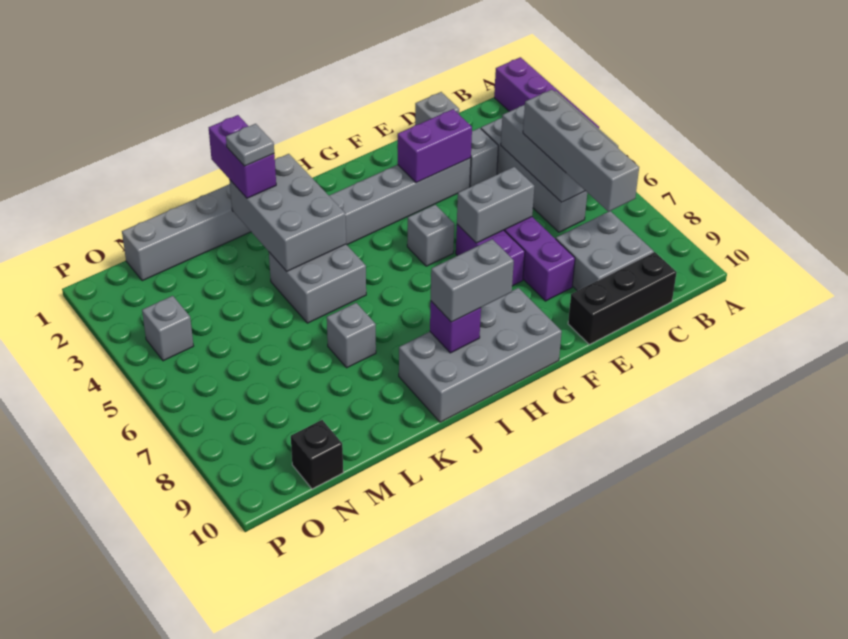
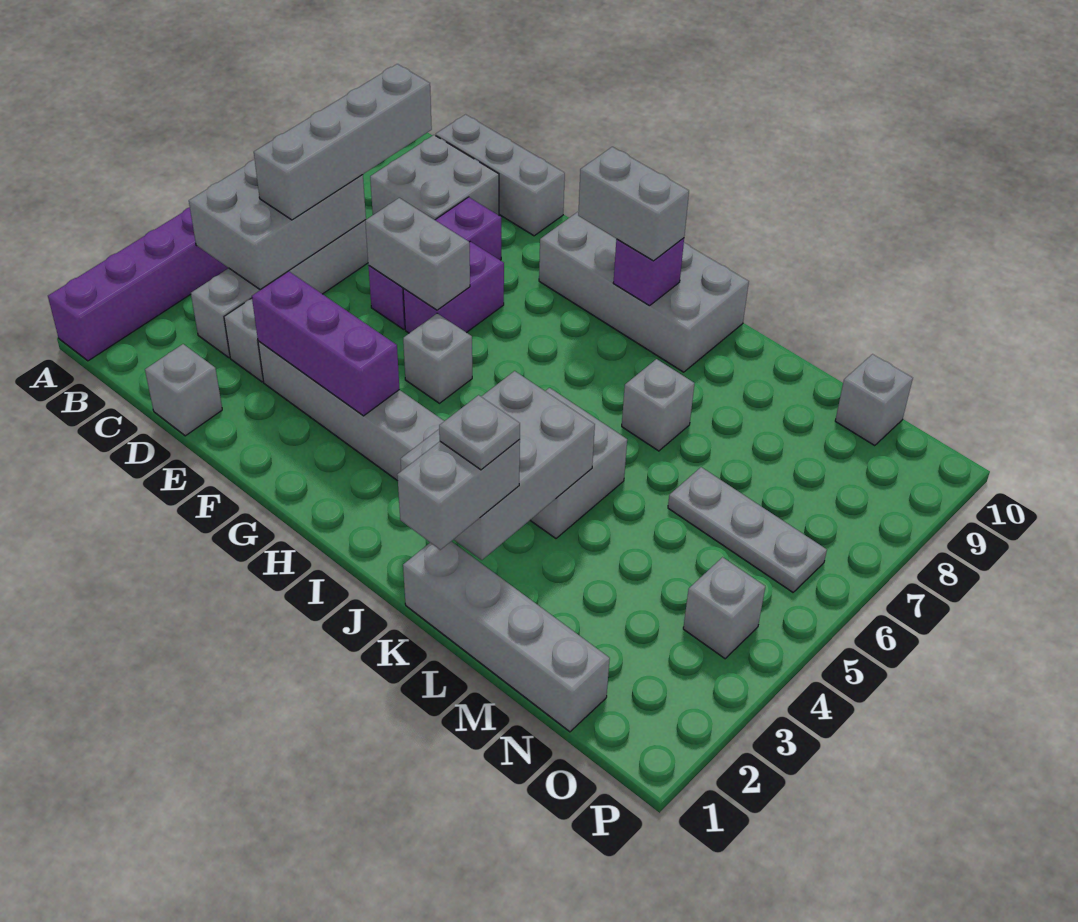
black 1x3 brick [568,252,677,344] -> grey 1x3 brick [436,114,565,236]
purple 1x2 brick [398,109,472,183] -> purple 1x3 brick [252,271,400,416]
purple 1x2 brick [209,115,276,198] -> grey 1x2 brick [397,439,520,550]
none -> grey 1x3 plate [668,467,827,592]
black 1x1 brick [291,420,343,489] -> grey 1x1 brick [835,354,913,446]

